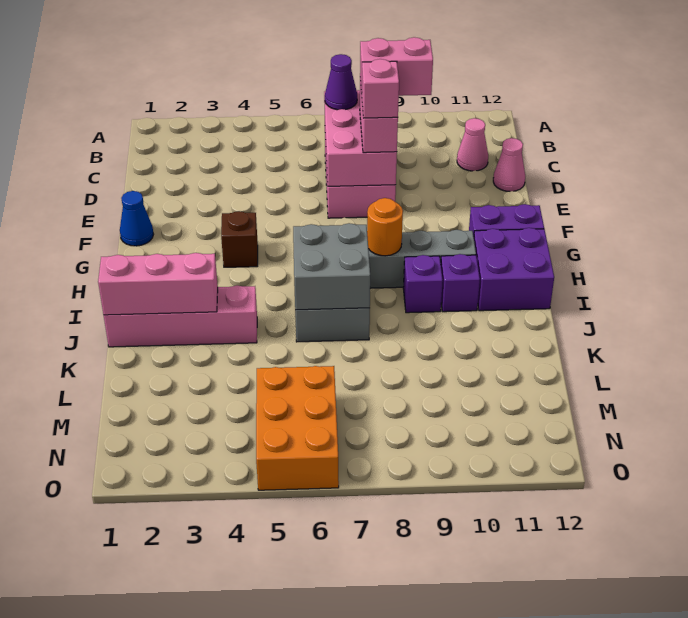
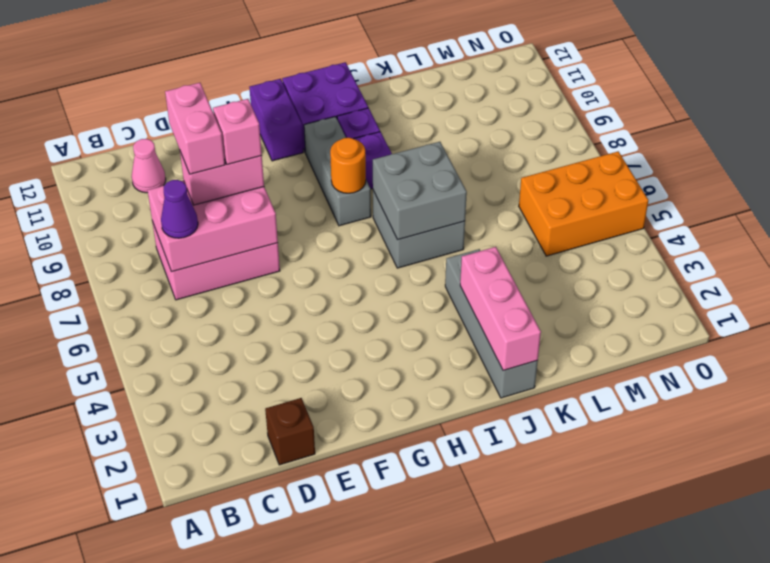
pink 1x1 cone [493,138,525,192] -> none
blue 1x1 cone [120,191,154,246] -> none
brown 1x1 brick [221,211,258,267] -> brown 1x1 brick moved to [265,398,315,465]
pink 1x4 brick [104,285,257,347] -> grey 1x4 brick [445,249,538,398]

